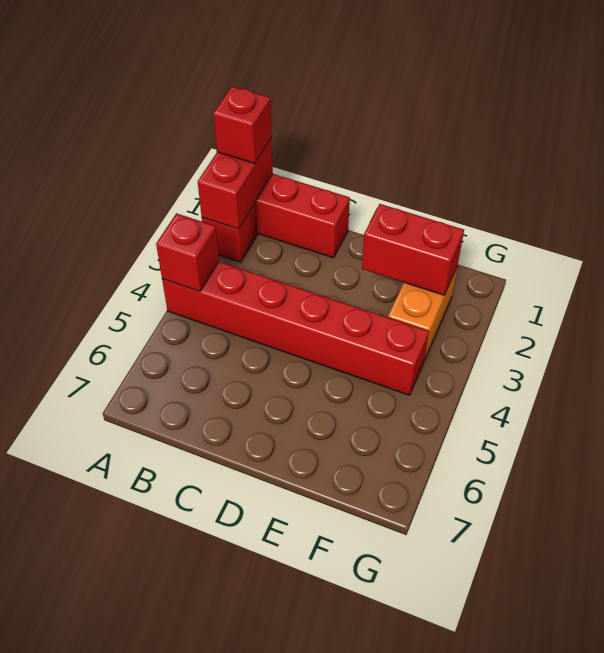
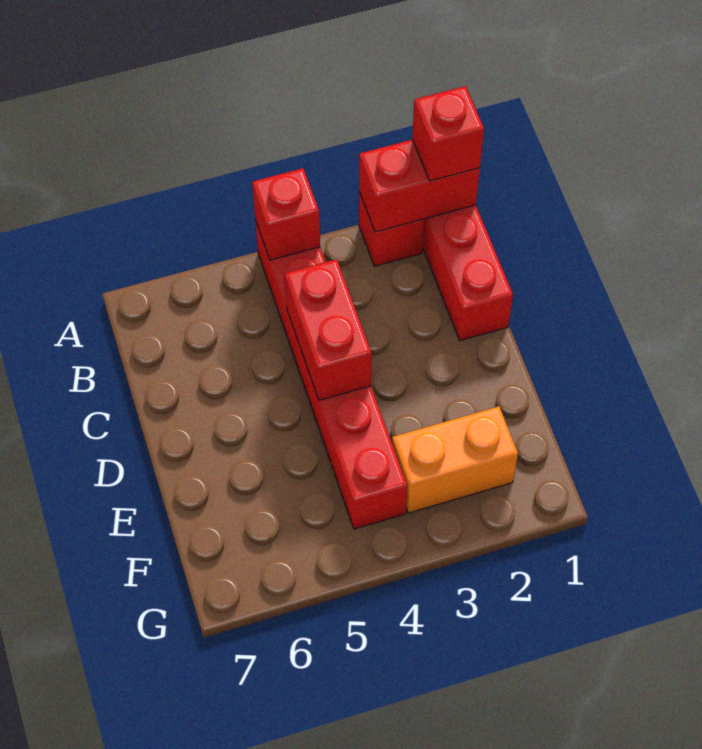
red 1x2 brick [362,204,464,295] -> red 1x2 brick moved to [285,259,372,400]

